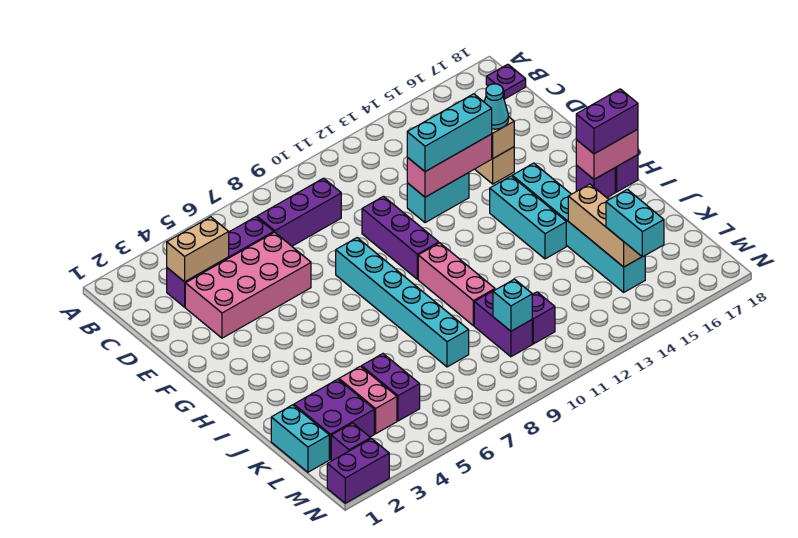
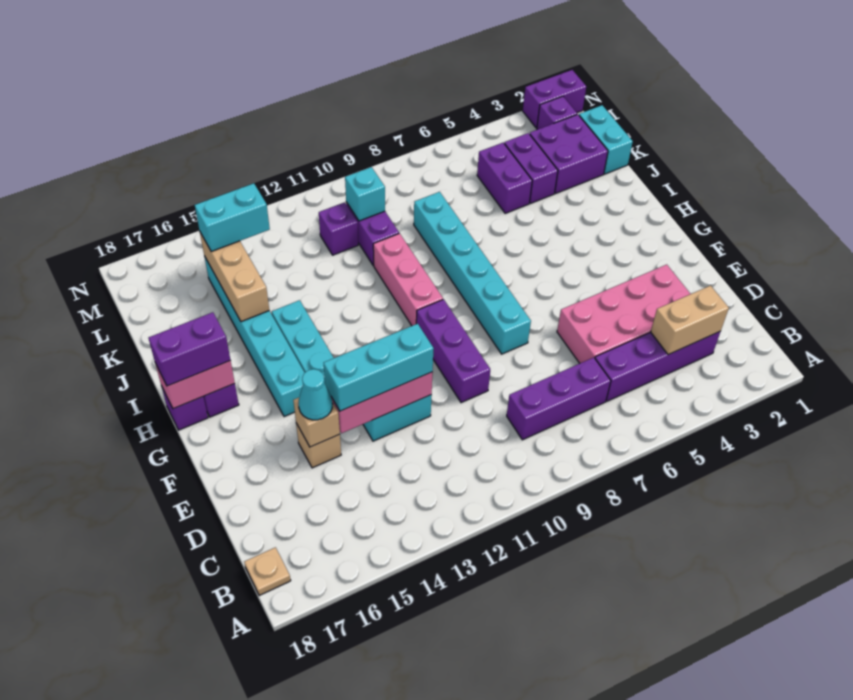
purple 1x1 plate [486,64,526,99] -> tan 1x1 plate [244,547,291,596]
pink 1x2 brick [339,366,397,434] -> purple 1x2 brick [504,133,558,203]
cyan 1x2 brick [606,189,664,257] -> cyan 1x2 brick turned to [195,183,270,252]

